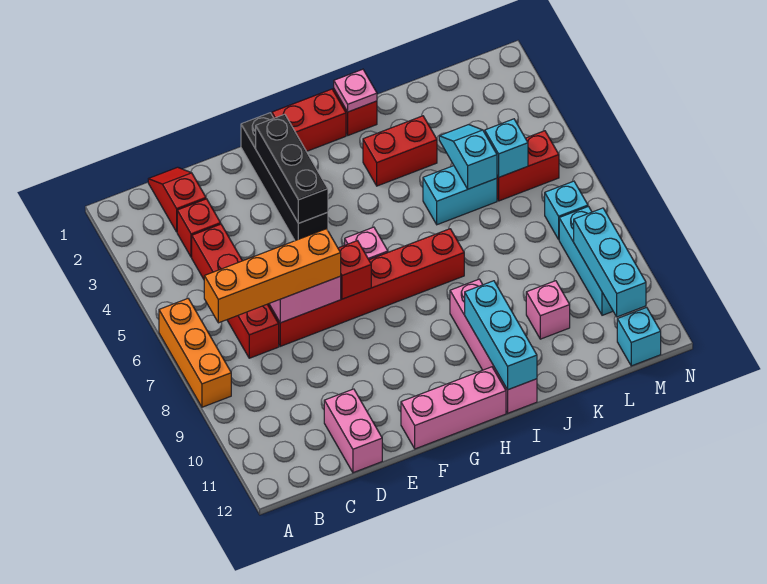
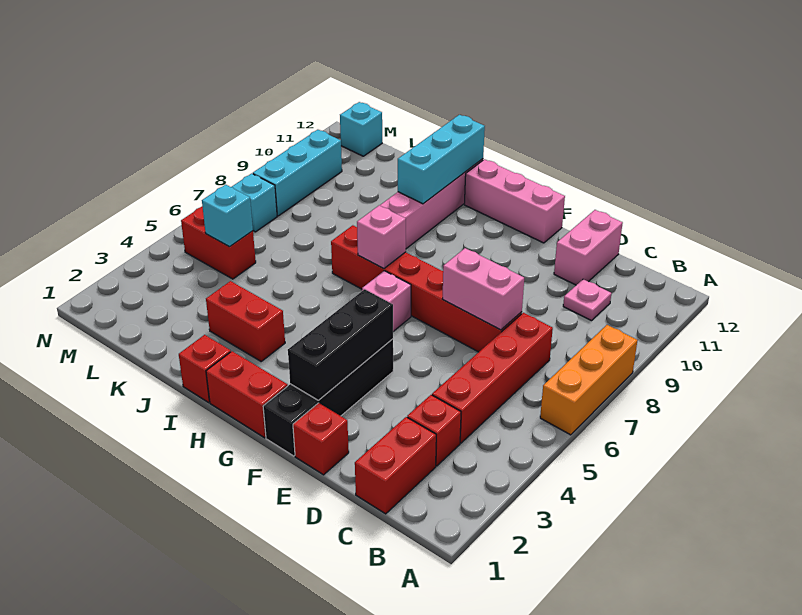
orange 1x4 brick [204,229,341,323] -> none
red 1x2 slope [148,167,206,232] -> red 1x2 brick [355,417,436,514]
red 1x1 brick [338,241,371,299] -> red 1x1 brick moved to [293,403,349,475]
pink 1x1 plate [334,69,377,112] -> pink 1x1 plate moved to [563,279,611,321]
cyan 1x2 brick [423,166,497,225] -> none
cyan 1x2 slope [439,125,497,189] -> none
pink 1x1 brick [526,281,570,339] -> pink 1x1 brick moved to [357,205,406,269]
cyan 1x3 brick [574,208,646,317] -> none

